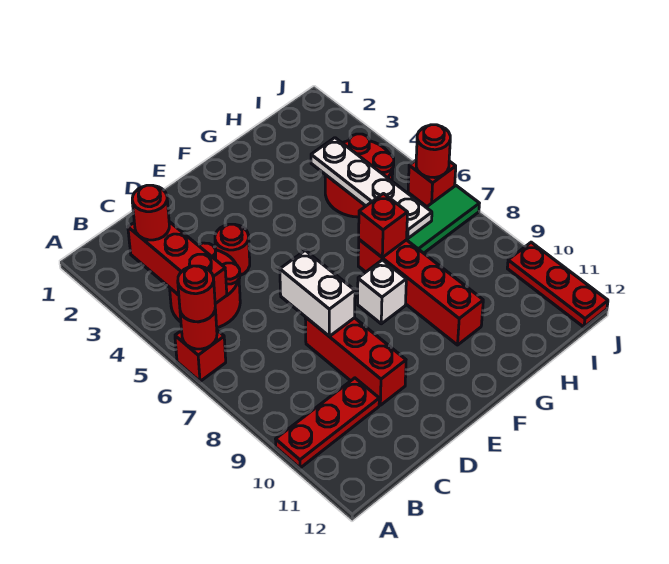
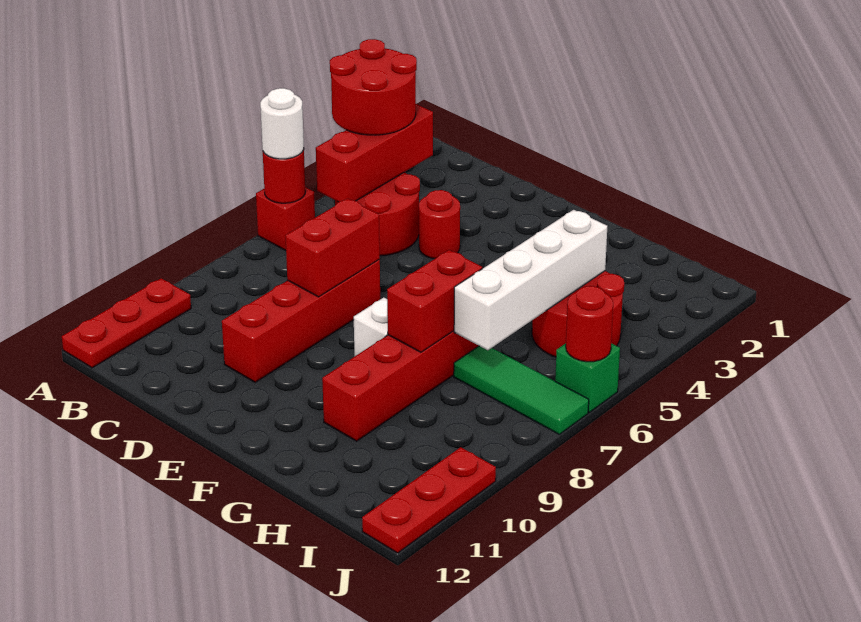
red 1x1 round brick [178,266,215,322] -> white 1x1 round brick [260,88,304,159]
red 1x3 plate [276,378,379,468] -> red 1x3 plate turned to [62,278,191,368]
red 1x1 round brick [132,185,169,240] -> red 2x2 round brick [330,39,417,135]
white 1x2 brick [280,250,355,336] -> red 1x2 brick [285,199,380,297]
red 1x3 brick [305,317,406,405] -> red 1x4 brick [222,260,380,382]
red 1x1 brick [359,194,408,257] -> red 1x2 brick [387,250,482,352]
white 1x4 plate [311,138,432,238] -> white 1x4 brick [454,210,607,350]
red 1x1 brick [408,161,456,207] -> green 1x1 brick [555,343,620,412]

